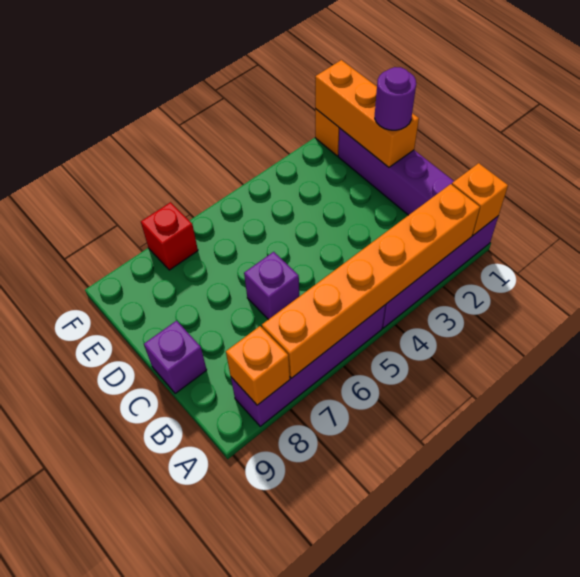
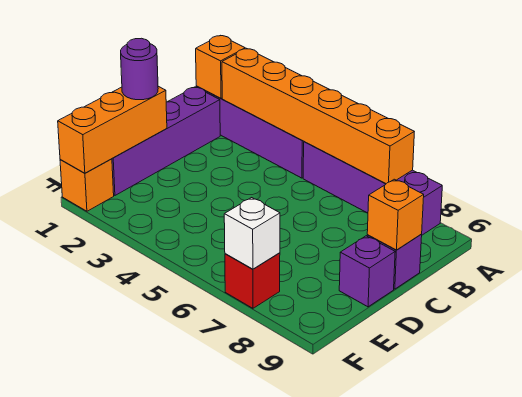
orange 1x1 brick [226,326,290,405] -> orange 1x1 brick moved to [367,179,424,250]
purple 1x1 brick [244,252,299,320] -> purple 1x1 brick moved to [339,236,395,307]
none -> white 1x1 brick [224,198,280,269]

